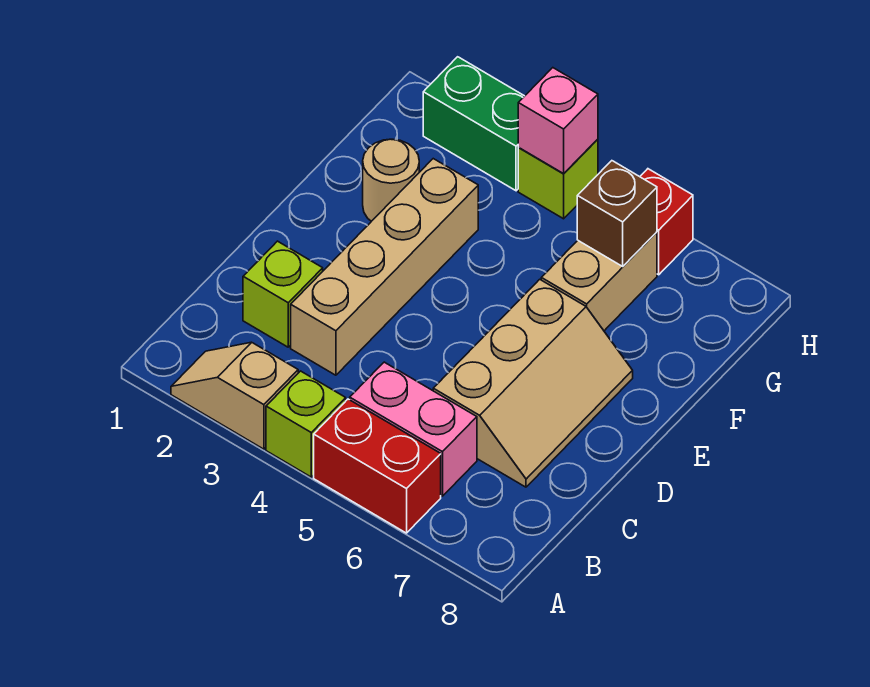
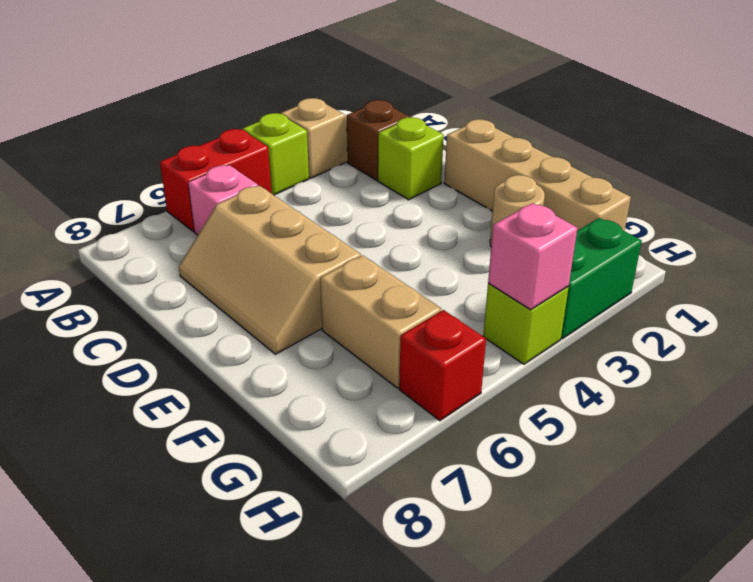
pink 1x2 brick [350,362,477,496] -> pink 1x1 brick [188,165,258,235]
tan 1x4 brick [291,159,478,375] -> tan 1x4 brick moved to [444,119,631,231]
brown 1x1 brick [577,161,657,266] -> brown 1x1 brick moved to [347,100,410,180]

